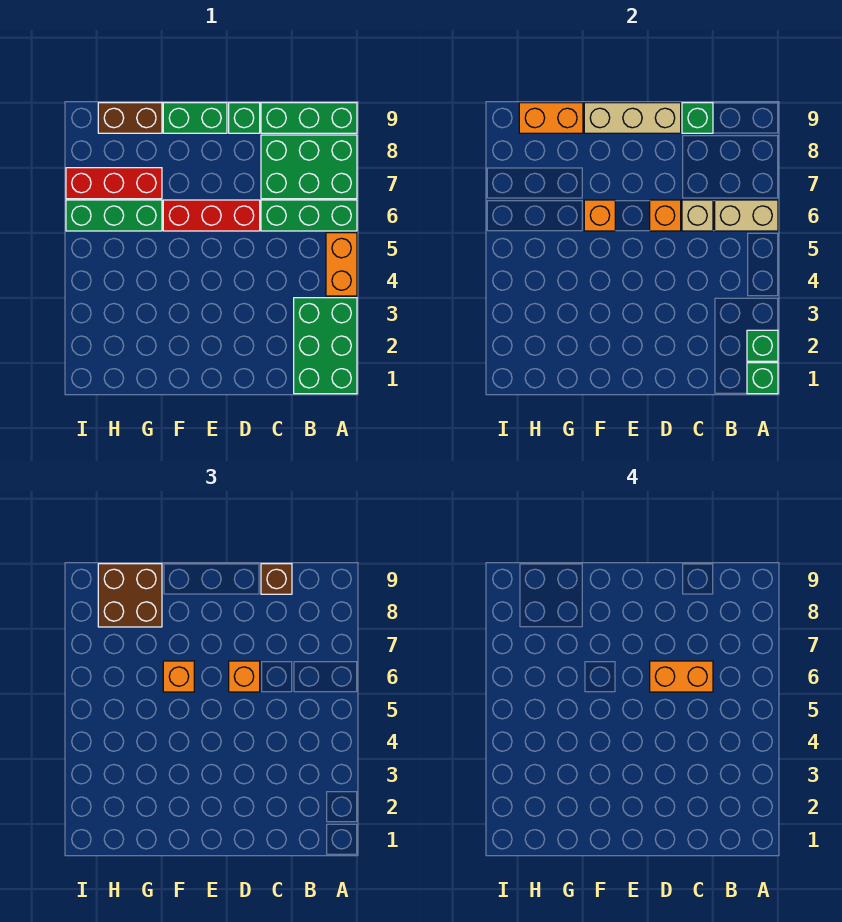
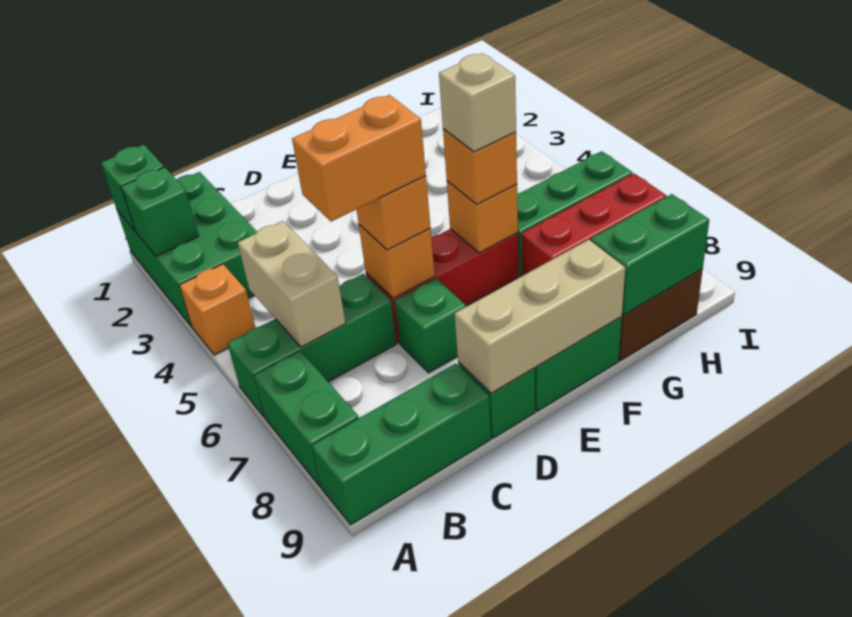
orange 1x2 brick [326,233,357,296] -> orange 1x1 brick [179,264,255,355]
tan 1x2 brick [715,200,778,231] -> tan 1x2 brick turned to [238,221,346,347]
green 2x3 brick [261,135,357,199] -> green 1x2 brick [254,351,359,487]
tan 1x1 brick [682,200,713,231] -> tan 1x1 brick moved to [439,53,516,152]
green 1x1 brick [682,103,713,133] -> green 1x1 brick moved to [395,278,466,373]
brown 1x1 brick [261,564,292,594] -> none
brown 2x2 brick [98,564,162,627] -> none
orange 1x2 brick [519,103,583,133] -> green 1x2 brick [591,194,709,315]

